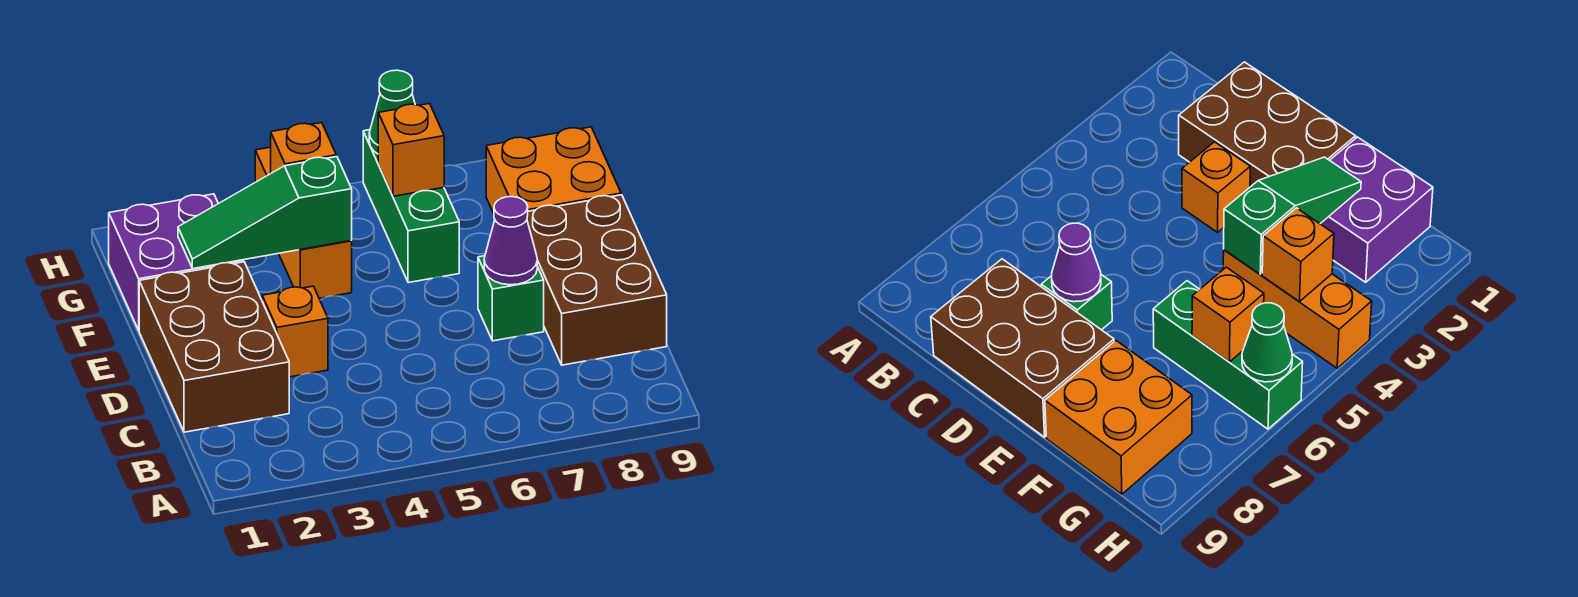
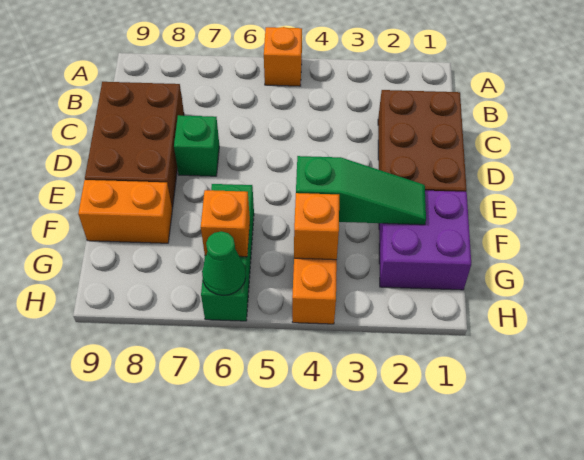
orange 1x1 brick [262,286,328,377] -> orange 1x1 brick moved to [264,27,302,86]
purple 1x1 cone [484,197,537,285] -> none
orange 2x2 brick [486,127,621,214] -> orange 1x2 brick [78,180,172,243]

